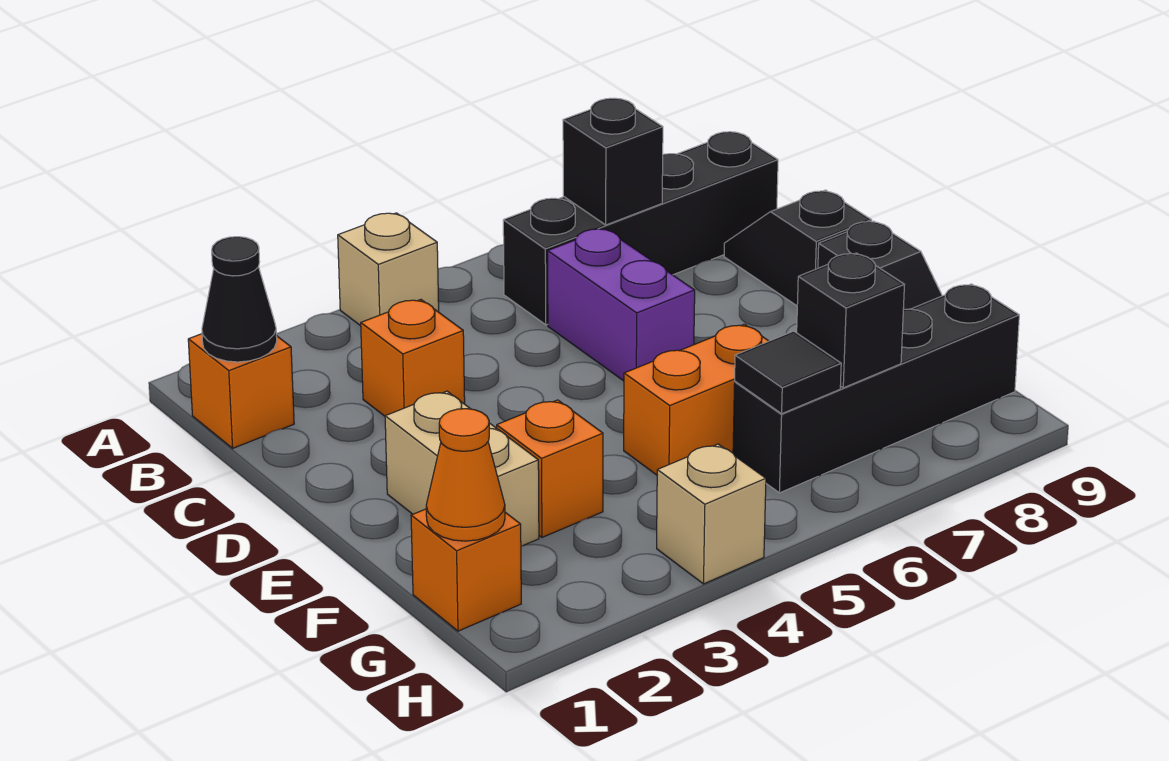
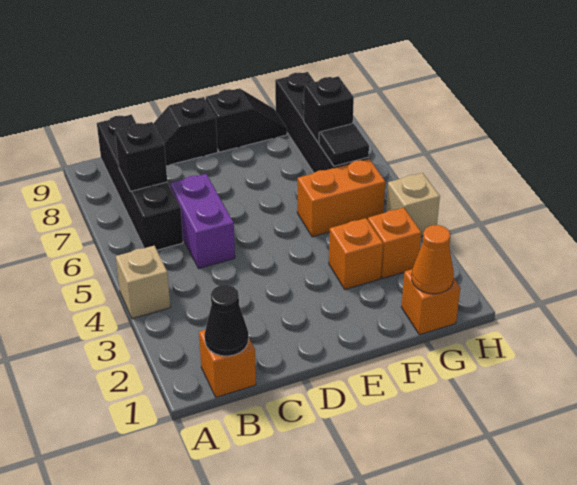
orange 1x1 brick [361,300,465,416] -> orange 1x1 brick moved to [368,208,421,278]
purple 1x2 brick [548,229,695,381] -> purple 1x2 brick turned to [170,174,235,269]
tan 1x2 brick [385,391,539,546] -> none
orange 1x2 brick [624,324,768,475] -> orange 1x2 brick turned to [297,159,385,237]

